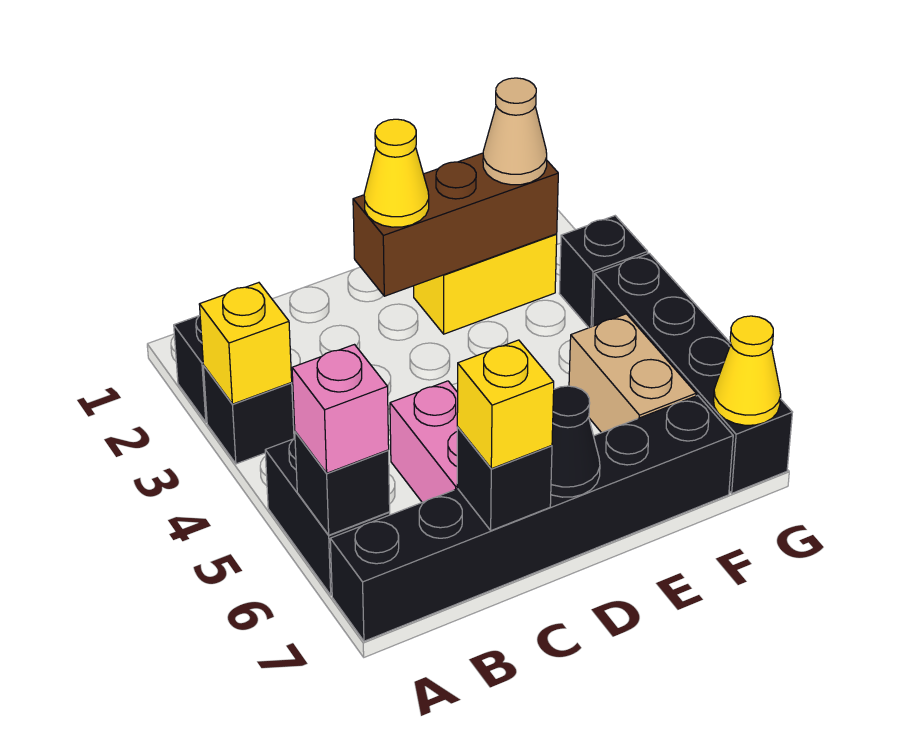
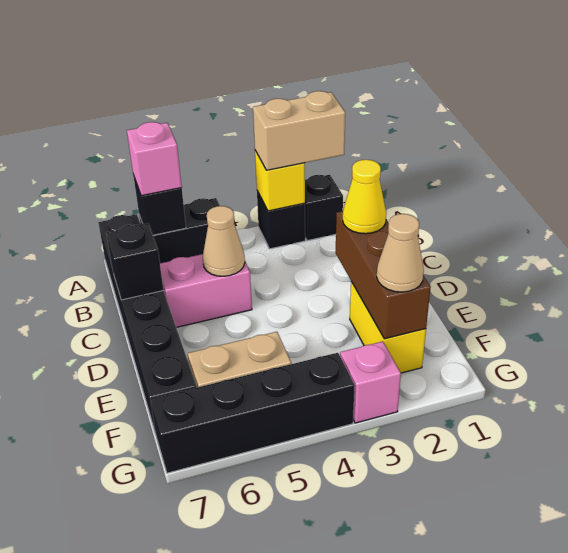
none -> tan 1x2 brick [253,91,345,170]
none -> tan 1x1 cone [203,206,245,276]
yellow 1x1 brick [457,340,554,469] -> none
black 1x1 cone [551,386,600,497] -> none
black 1x1 brick [559,216,648,328] -> pink 1x1 brick [340,341,401,423]
yellow 1x1 cone [713,316,781,425] -> none

